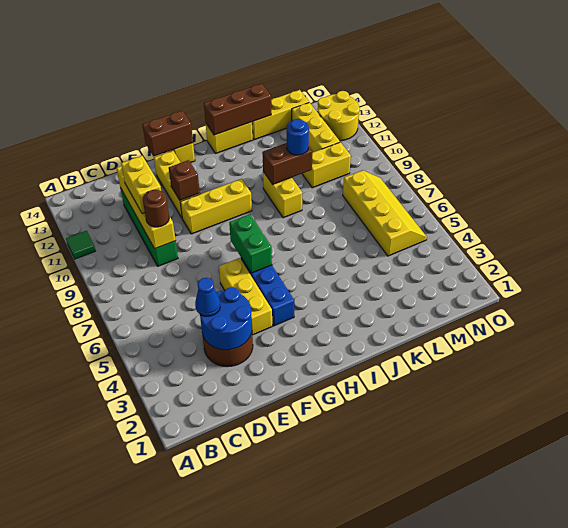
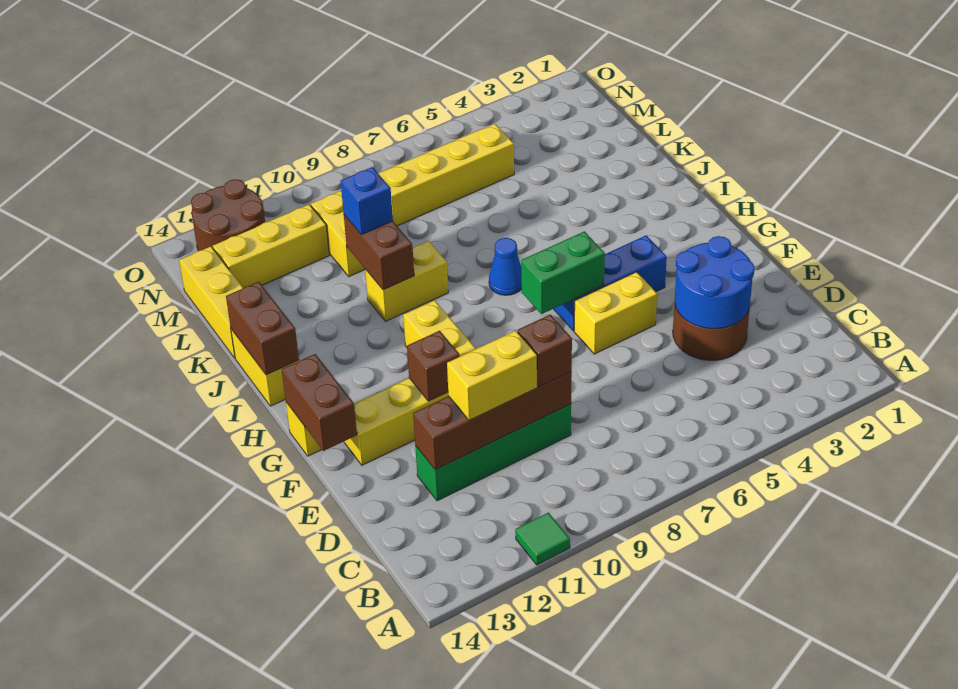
blue 1x1 cone [195,278,220,316] -> blue 1x1 cone moved to [489,238,522,295]
yellow 1x4 brick [117,166,176,249] -> brown 1x4 brick [413,372,572,470]
brown 1x1 round brick [143,190,169,227] -> brown 1x1 brick [518,314,572,387]
yellow 1x3 brick [219,258,272,335] -> yellow 1x2 brick [574,272,657,354]
brown 1x3 brick [204,83,271,135] -> brown 1x2 brick [226,282,299,375]
blue 1x1 round brick [287,119,309,155] -> blue 1x1 brick [341,167,393,235]
yellow 2x2 round brick [318,91,360,141] -> brown 2x2 round brick [191,179,265,251]

